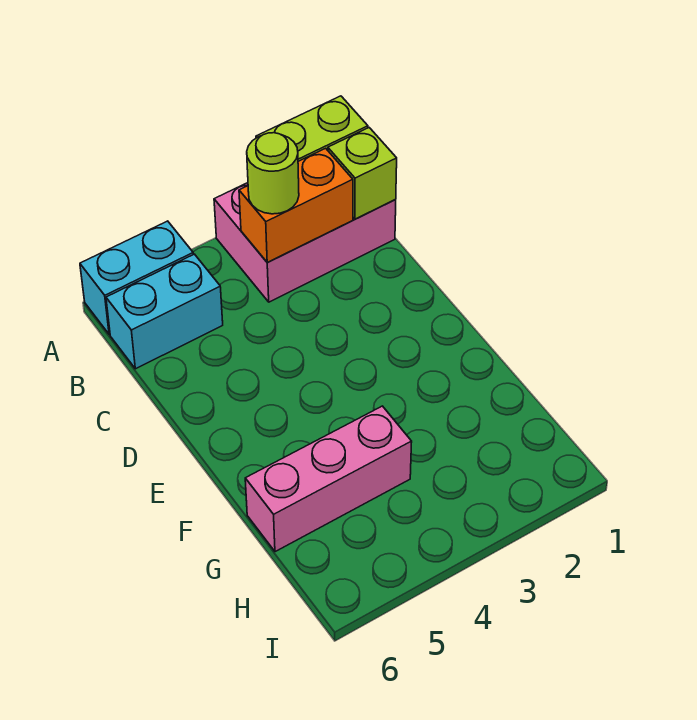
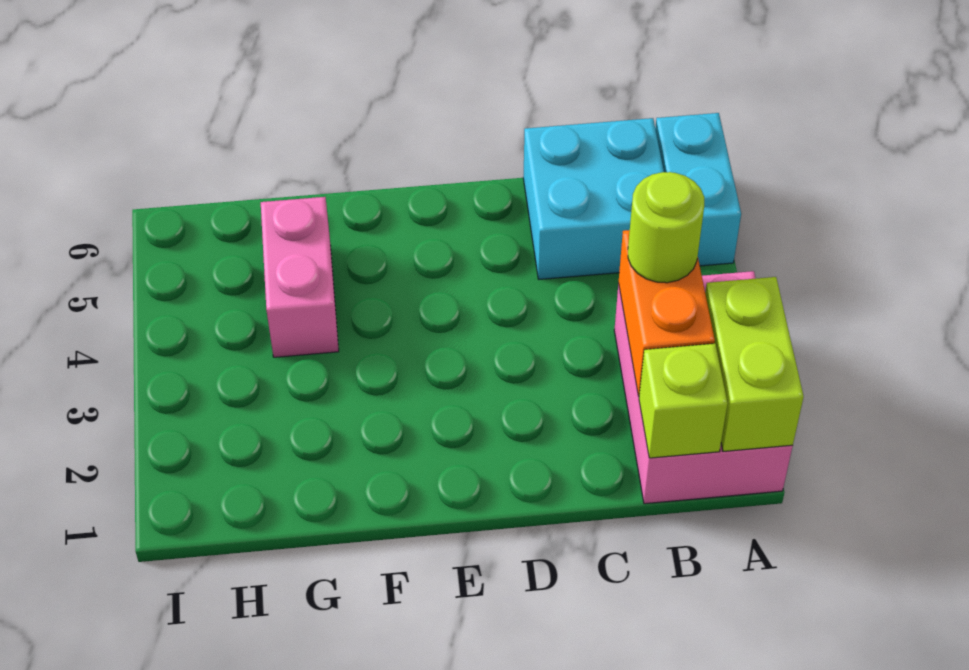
cyan 1x2 brick [106,254,223,369] -> cyan 2x2 brick [523,118,664,279]
pink 1x3 brick [245,406,412,552] -> pink 1x2 brick [261,197,339,357]

